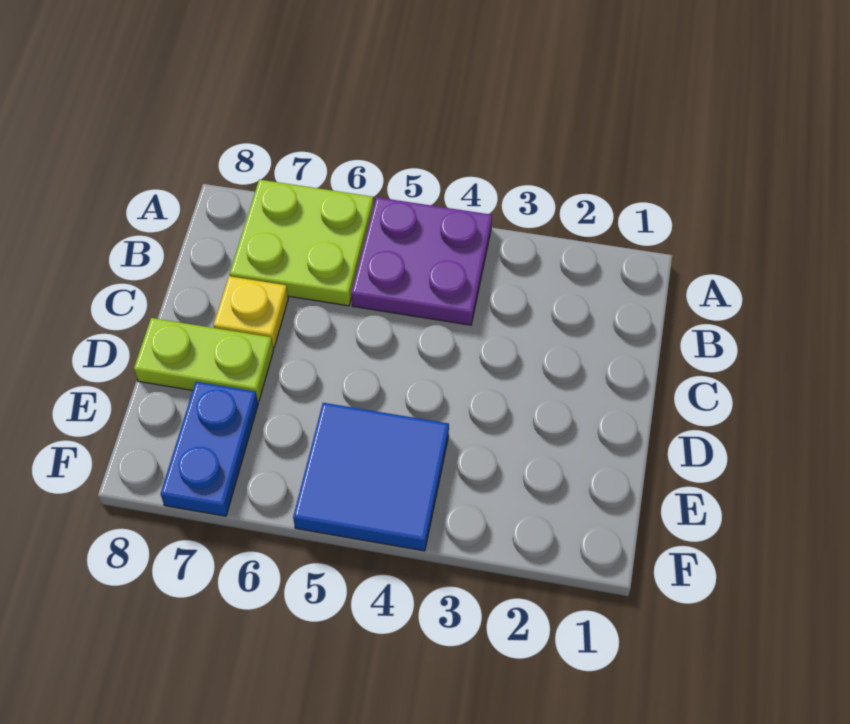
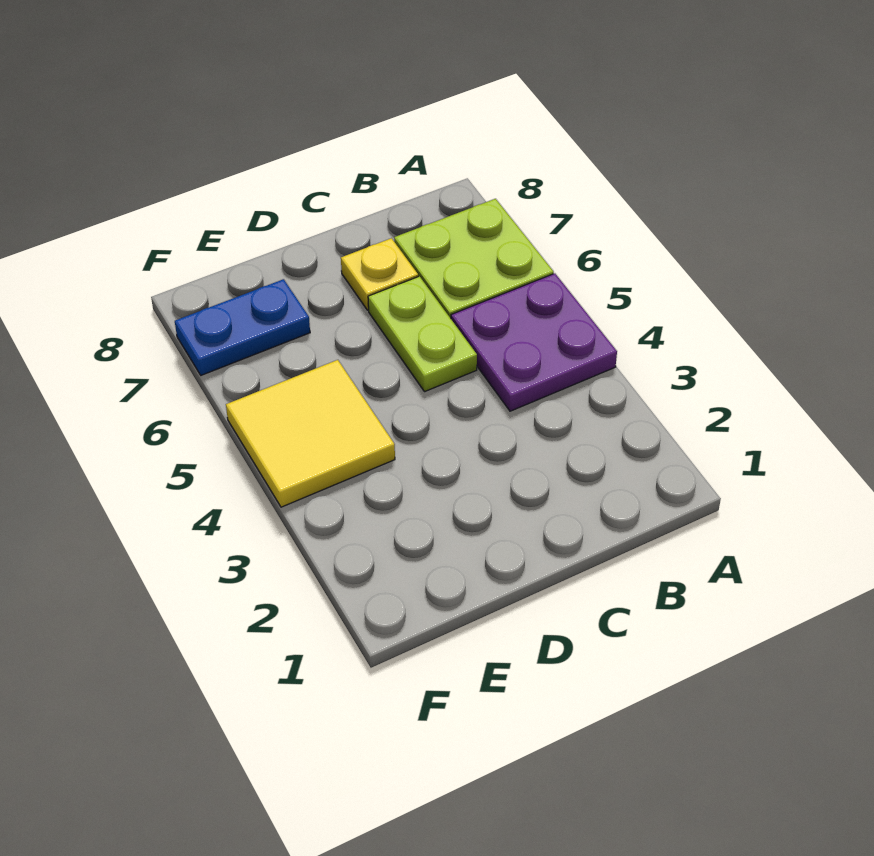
lime 1x2 plate [134,318,274,401] -> lime 1x2 plate moved to [368,276,477,392]
blue 2x2 tile [293,403,449,551] -> yellow 2x2 tile [226,360,395,507]

